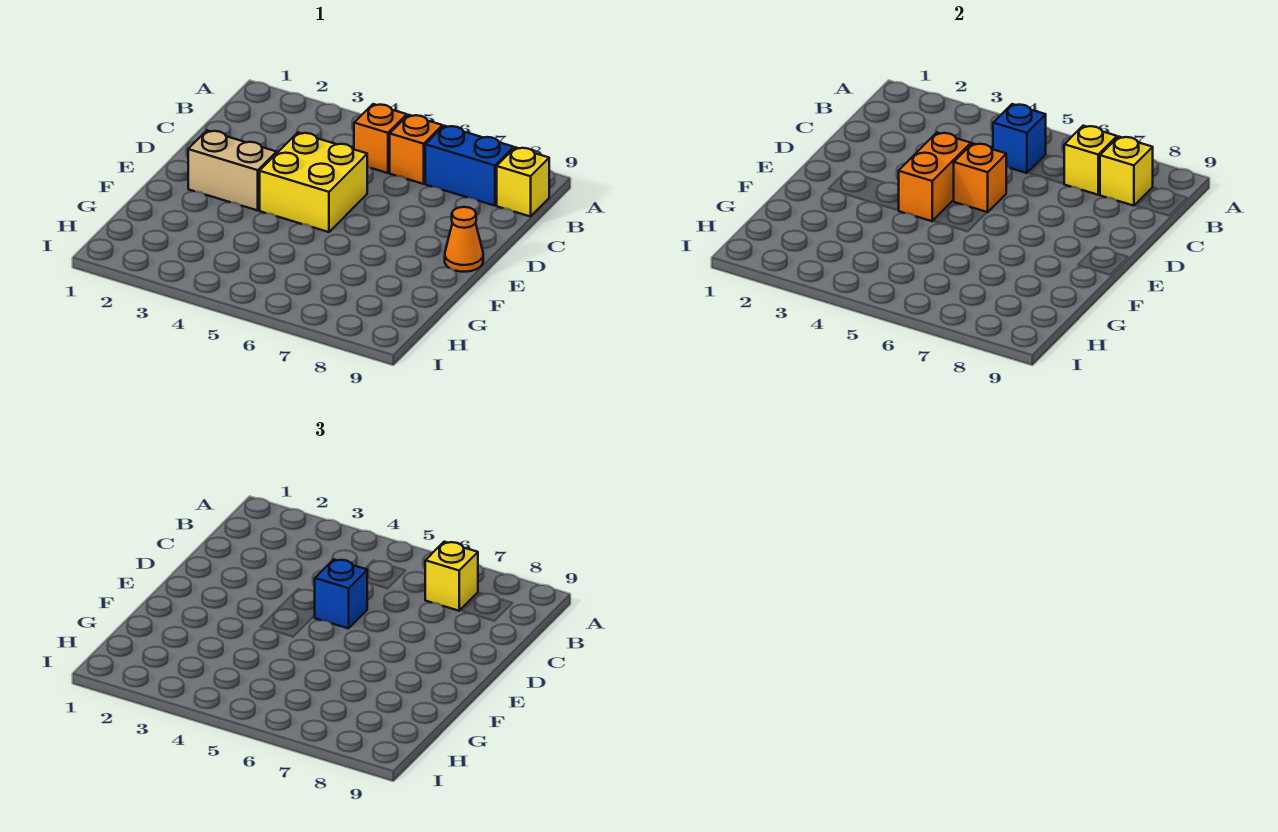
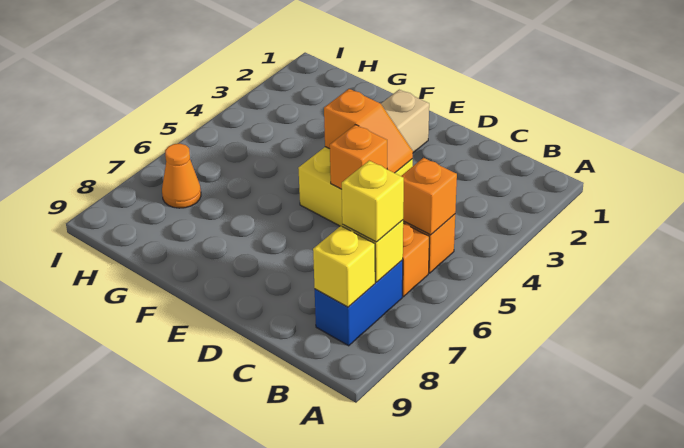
blue 1x1 brick [993,104,1046,173] -> orange 1x1 brick [401,158,457,235]
yellow 1x1 brick [497,147,549,217] -> none
orange 1x2 brick [899,133,971,221] -> orange 1x2 slope [324,89,413,173]
blue 1x1 brick [314,559,367,628] -> none
orange 1x1 cone [445,207,483,272] -> orange 1x1 cone moved to [162,144,201,208]

